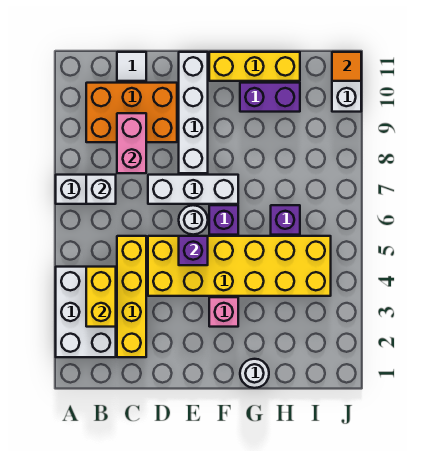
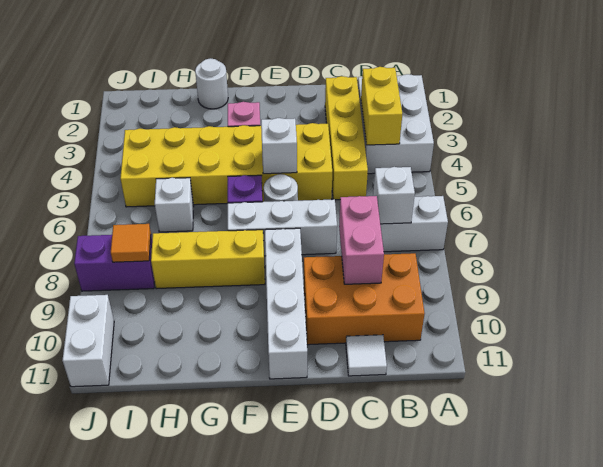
purple 1x1 brick [179,236,208,265] -> white 1x1 brick [261,118,297,174]
yellow 1x3 brick [209,52,300,81] -> yellow 1x3 brick moved to [151,230,265,289]
purple 1x2 brick [240,83,300,112] -> purple 1x2 brick moved to [74,235,155,291]
purple 1x1 brick [271,205,300,235] -> white 1x1 brick [155,178,194,232]
orange 1x1 tile [332,52,361,81] -> orange 1x1 tile moved to [111,224,151,262]

